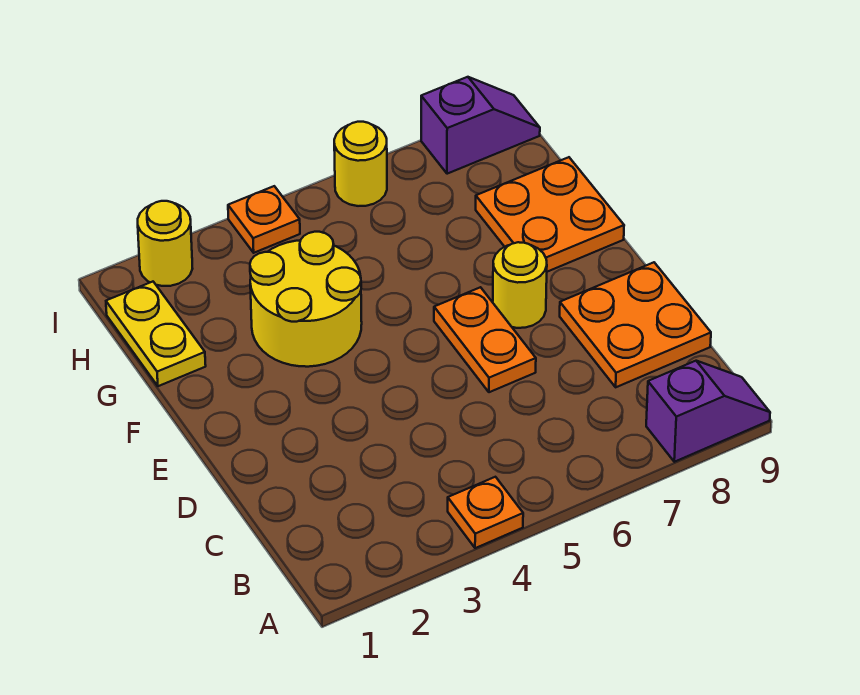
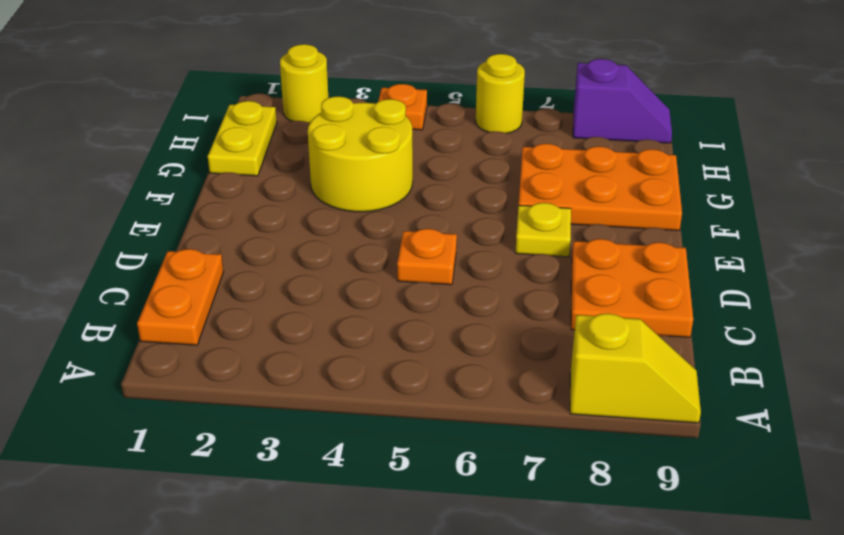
orange 1x1 plate [448,477,523,548] -> orange 1x1 plate moved to [397,229,457,285]
purple 1x2 slope [646,361,770,462] -> yellow 1x2 slope [570,313,701,423]
orange 1x2 plate [434,287,536,392] -> orange 1x2 plate moved to [137,249,223,345]
yellow 1x1 round brick [493,242,547,328] -> yellow 1x1 plate [515,203,571,257]
orange 2x2 plate [476,157,624,272] -> orange 2x3 plate [519,144,682,231]

